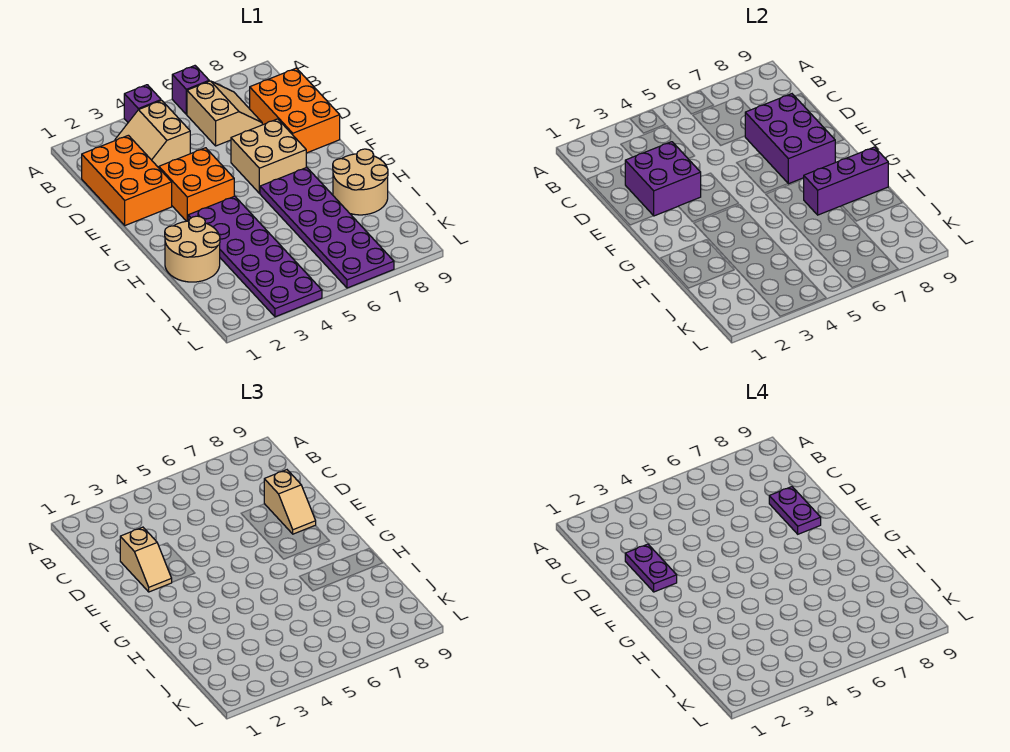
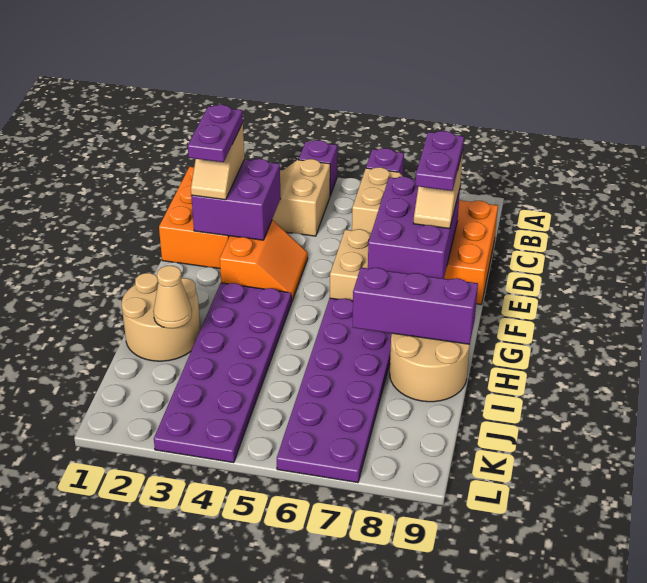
orange 2x2 brick [159,148,234,221] -> orange 2x2 slope [220,220,308,302]
none -> tan 1x1 cone [153,266,192,328]

